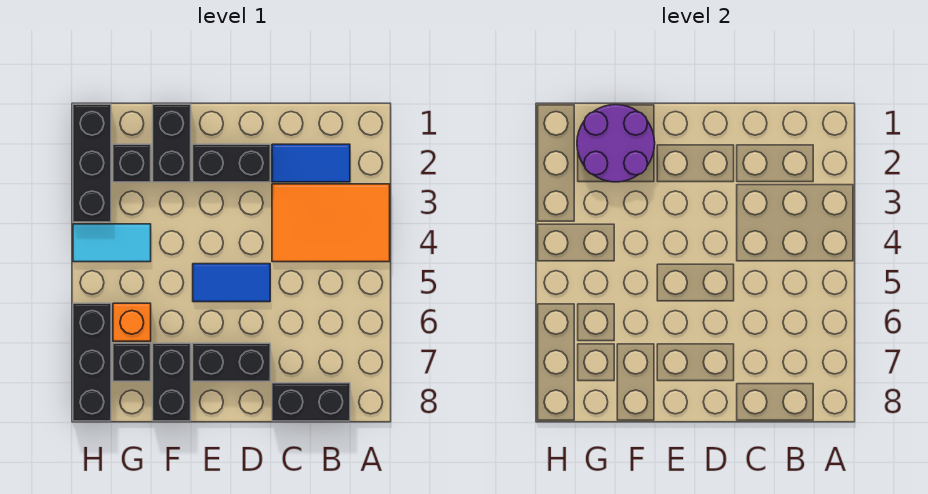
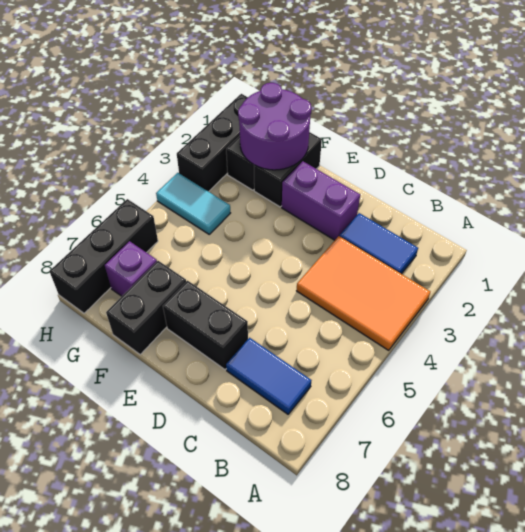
black 1x2 brick [272,383,350,421] -> none
black 1x2 brick [193,144,270,182] -> purple 1x2 brick [282,161,360,240]
blue 1x2 tile [193,264,270,302] -> blue 1x2 tile moved to [226,338,311,414]
orange 1x1 brick [113,303,151,341] -> none
black 1x1 brick [113,343,151,381] -> purple 1x1 brick [105,241,157,296]

